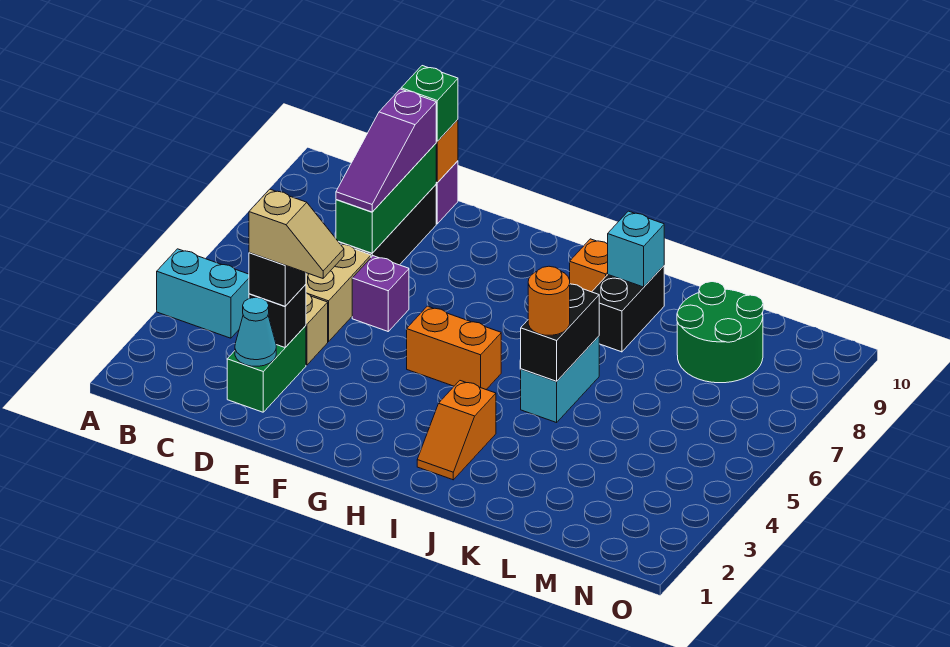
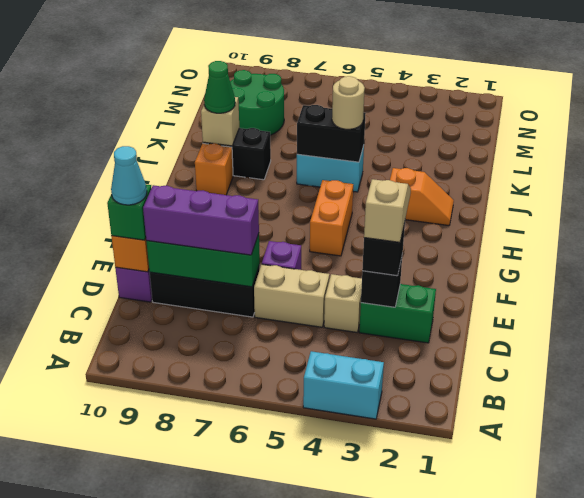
cyan 1x2 brick [157,249,249,338] -> cyan 1x2 brick turned to [303,351,384,419]
cyan 1x1 cone [235,297,276,366] -> cyan 1x1 cone moved to [111,146,147,205]
purple 1x3 slope [336,89,436,212] -> purple 1x3 brick [143,185,259,255]
orange 1x1 round brick [528,266,570,335] -> tan 1x1 round brick [332,76,365,129]
cyan 1x1 brick [608,211,664,287] -> tan 1x1 brick [201,97,239,146]
none -> green 1x1 cone [204,61,235,113]

